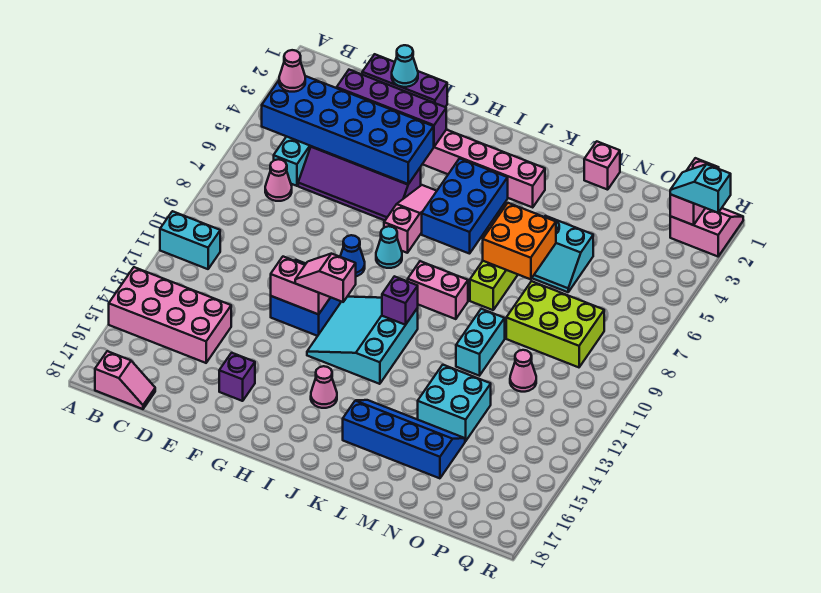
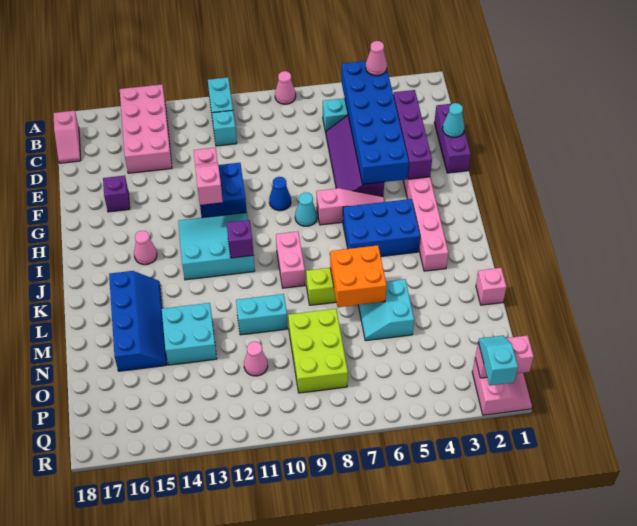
pink 1x1 cone [265,159,292,201] -> pink 1x1 cone moved to [275,71,296,104]
none -> cyan 1x1 brick [212,111,237,146]

